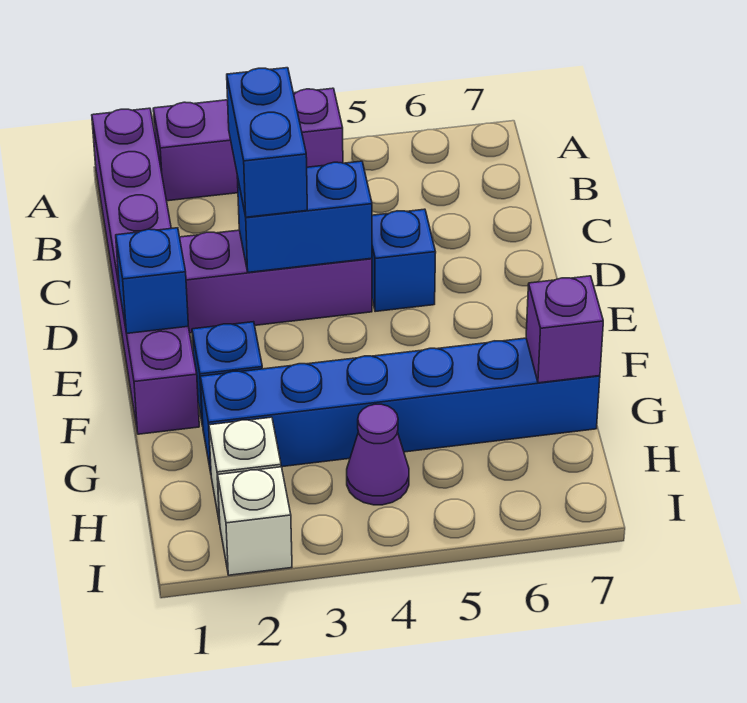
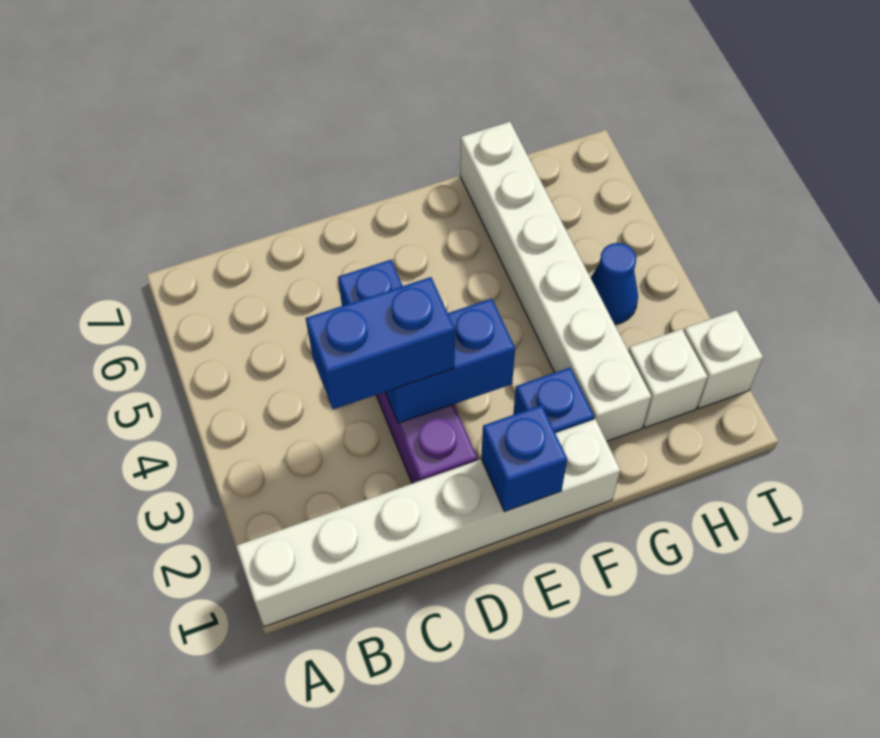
purple 1x6 brick [92,108,199,434] -> white 1x6 brick [236,419,620,627]
purple 1x3 brick [153,88,343,201] -> none
blue 1x2 brick [237,161,372,272] -> blue 1x2 brick turned to [385,299,515,423]
blue 1x6 brick [200,338,600,472] -> white 1x6 brick [460,122,651,441]
purple 1x1 brick [526,276,603,383] -> none
purple 1x1 cone [347,404,409,505] -> blue 1x1 cone [591,243,638,324]

